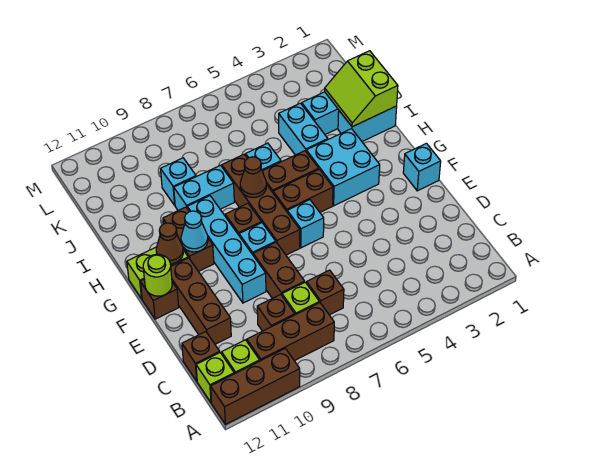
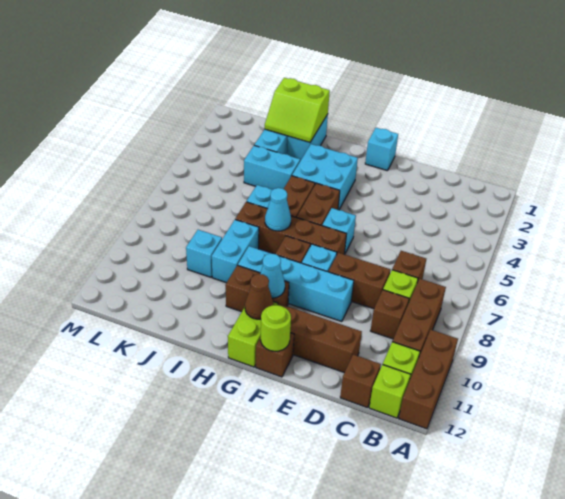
brown 1x1 cone [240,157,266,197] -> cyan 1x1 cone [265,188,291,231]

